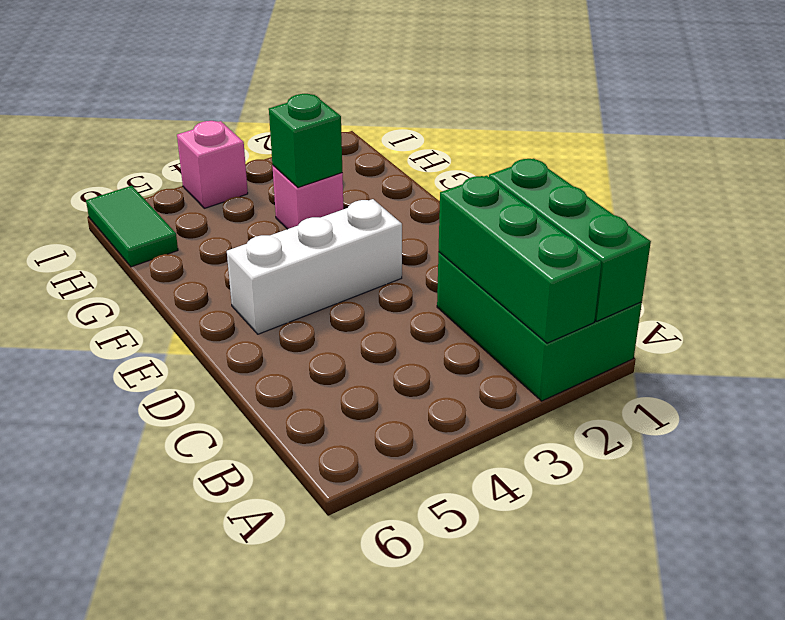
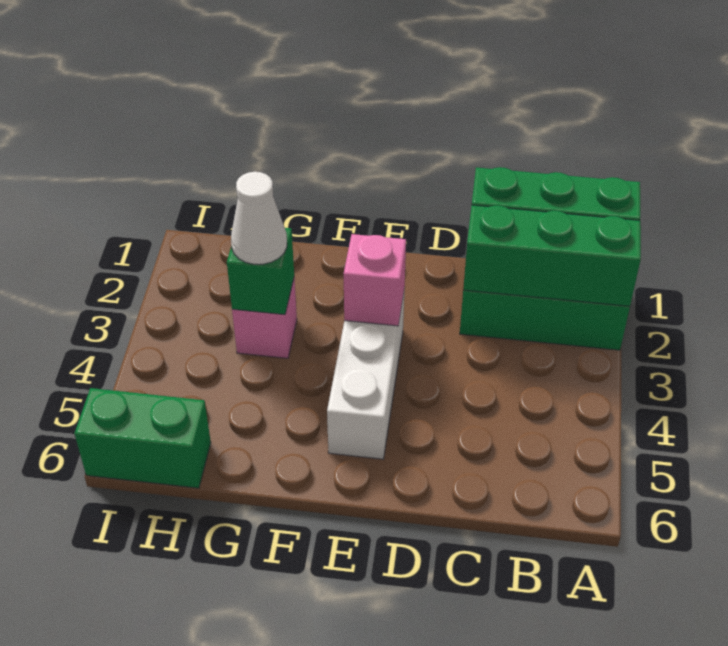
none -> white 1x1 cone [231,172,287,264]
green 1x2 tile [86,186,178,267] -> green 1x2 brick [74,388,211,488]
pink 1x1 brick [177,121,248,208] -> pink 1x1 brick moved to [344,234,406,326]

